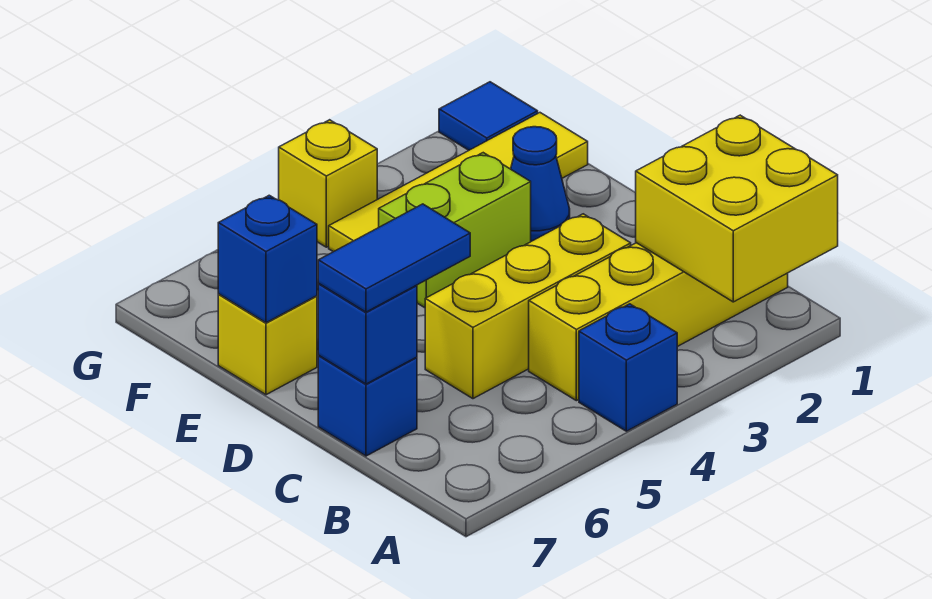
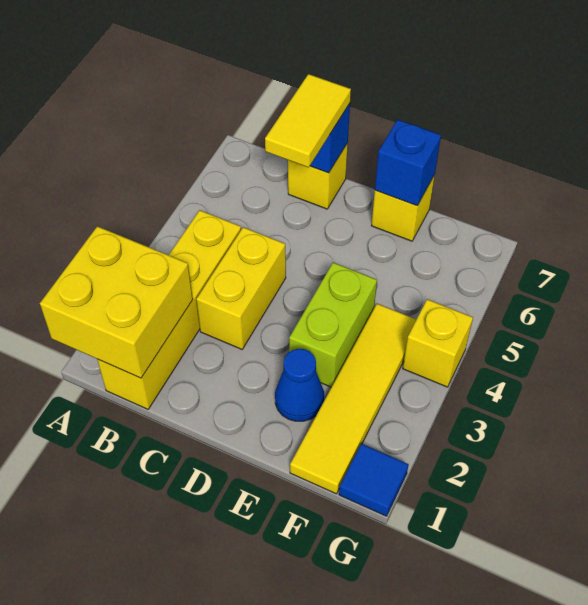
blue 1x1 brick [579,304,677,431] -> none
yellow 1x3 brick [425,214,631,399] -> yellow 1x2 brick [196,227,286,349]
blue 1x2 tile [318,204,470,312] -> yellow 1x2 tile [265,74,351,167]
blue 1x1 brick [318,356,417,456] -> yellow 1x1 brick [288,143,348,209]

